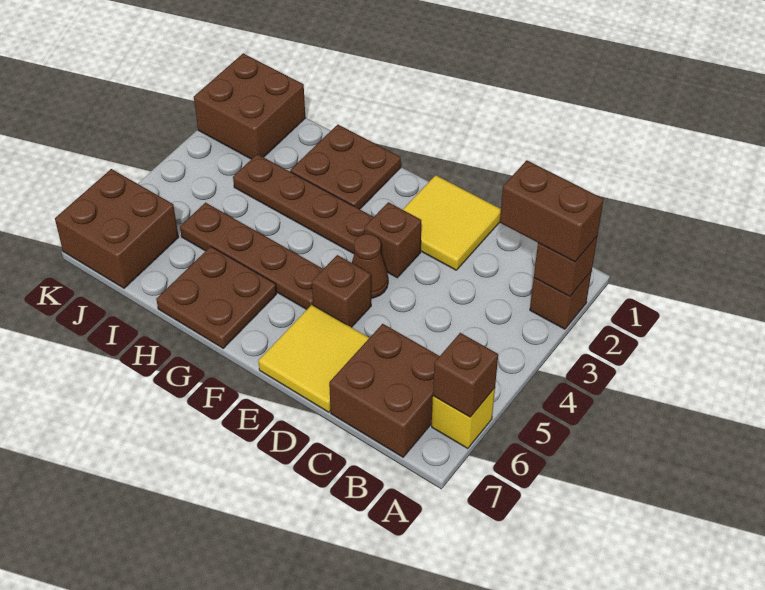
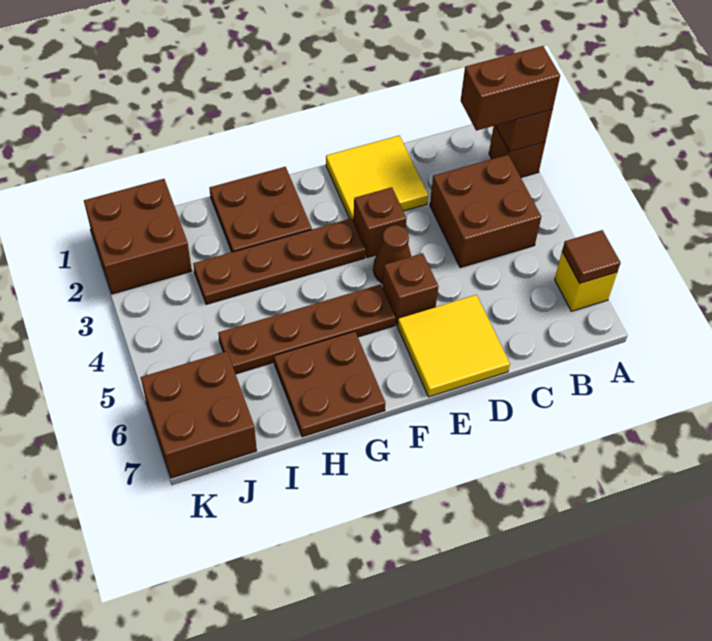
brown 1x1 brick [433,333,498,417] -> brown 1x1 tile [562,230,620,283]
brown 2x2 brick [329,324,440,457] -> brown 2x2 brick moved to [430,155,541,268]

